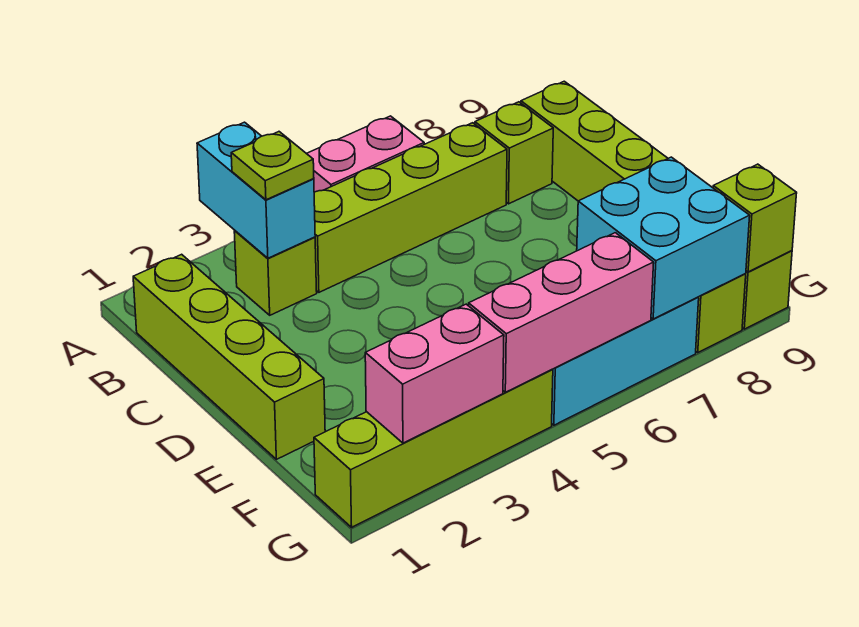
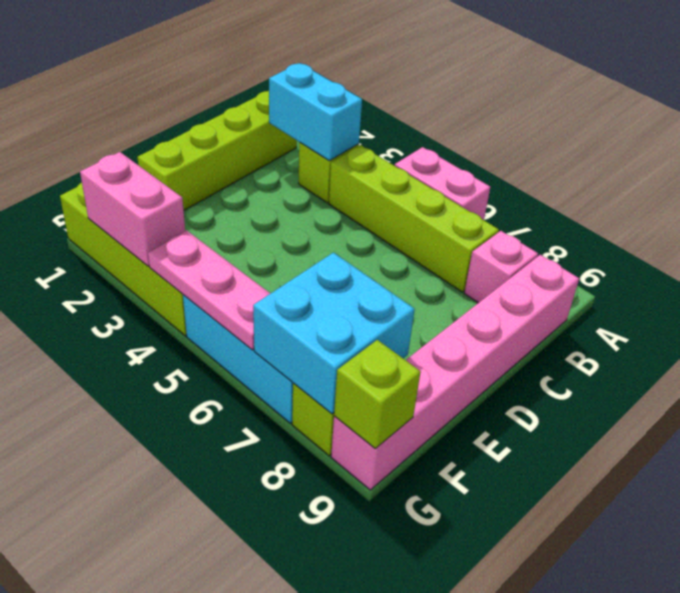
cyan 1x2 brick [197,122,315,258] -> cyan 1x2 brick turned to [269,63,362,161]
lime 1x1 plate [231,132,314,200] -> none
lime 1x1 brick [475,102,553,204] -> pink 1x1 brick [464,231,538,303]
lime 1x6 brick [521,81,792,329] -> pink 1x6 brick [331,255,579,490]
pink 1x3 brick [469,233,654,392] -> pink 1x3 plate [148,231,271,350]

